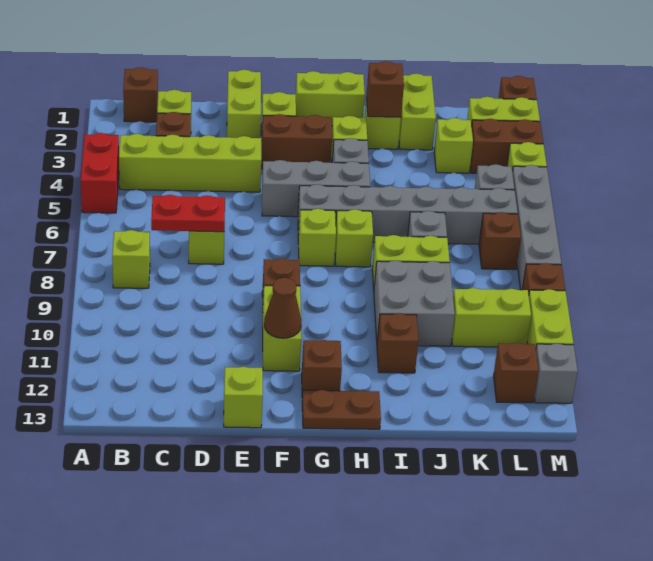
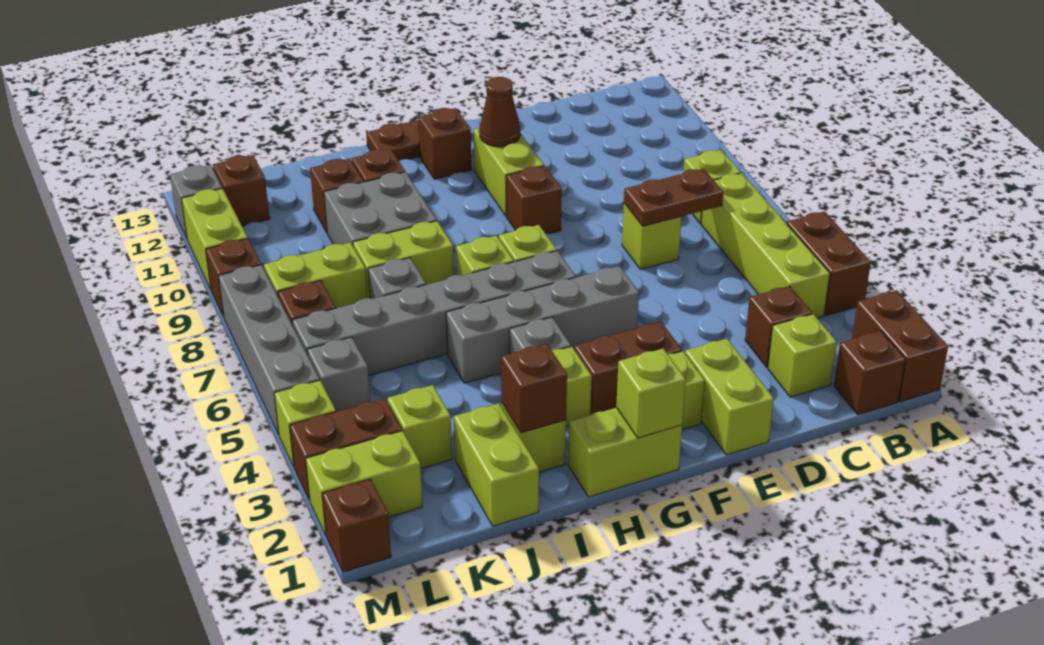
none -> brown 1x2 brick [852,290,948,402]
red 1x2 brick [81,133,119,213] -> brown 1x2 brick [787,211,871,315]
lime 1x4 brick [119,134,261,192] -> lime 1x4 brick turned to [701,173,830,318]
red 1x2 plate [151,195,225,232] -> brown 1x2 plate [624,169,723,226]
lime 1x1 brick [224,367,263,428] -> lime 1x1 brick moved to [616,349,686,438]
grey 1x3 brick [262,160,370,217] -> grey 1x4 brick [446,266,639,383]
none -> brown 1x1 brick [310,159,363,232]
lime 1x2 brick [452,288,531,347] -> lime 1x2 brick moved to [264,243,367,308]

